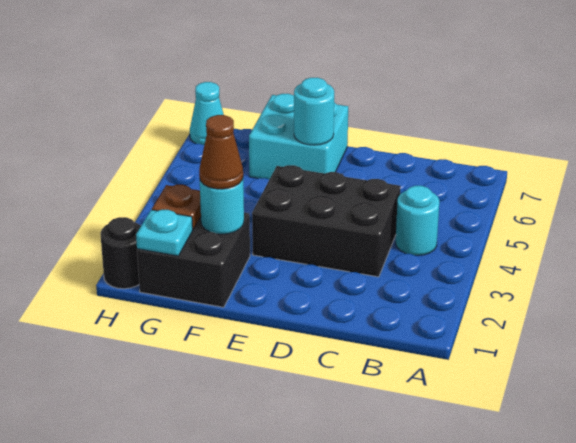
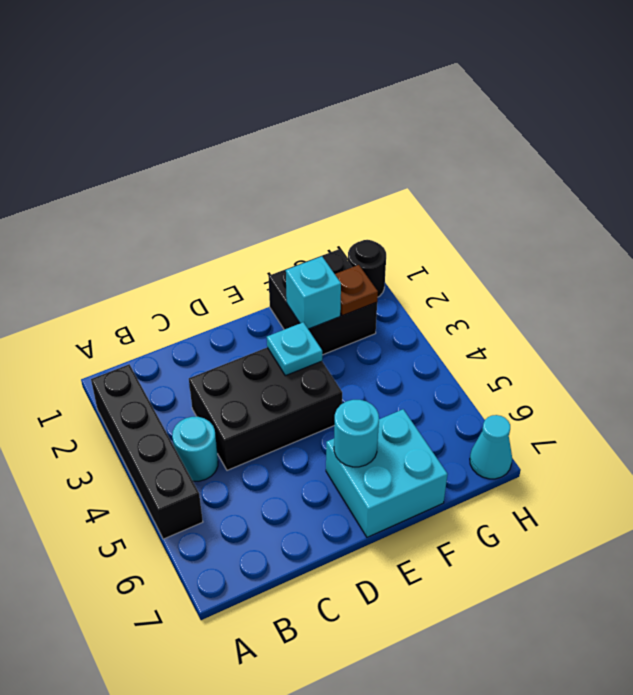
none -> black 1x4 brick [91,364,203,539]
cyan 1x1 round brick [200,179,244,234] -> cyan 1x1 brick [286,256,341,329]
brown 1x1 cone [199,115,243,189] -> none
cyan 1x1 plate [136,210,193,256] -> cyan 1x1 plate moved to [267,322,322,376]

